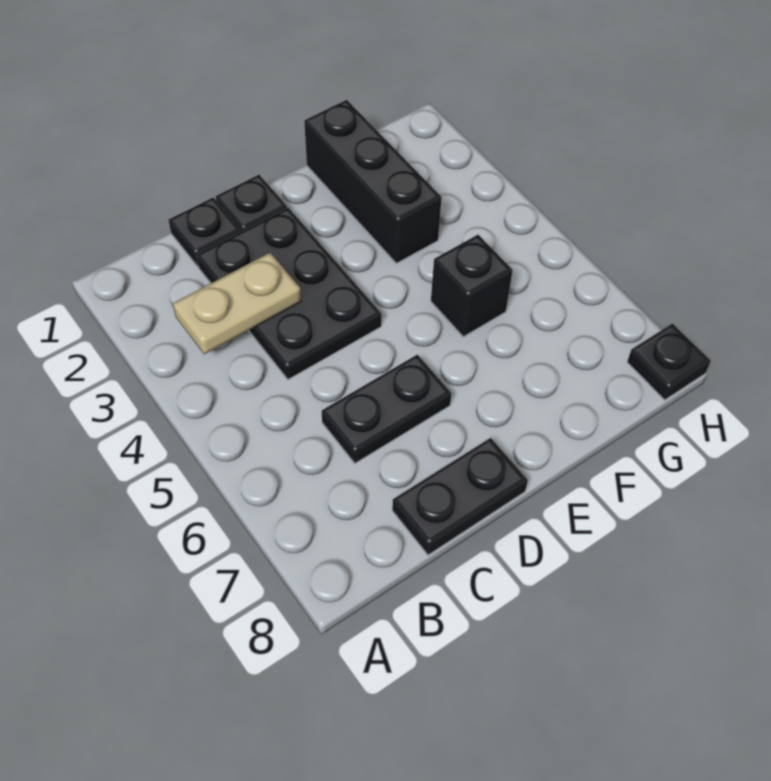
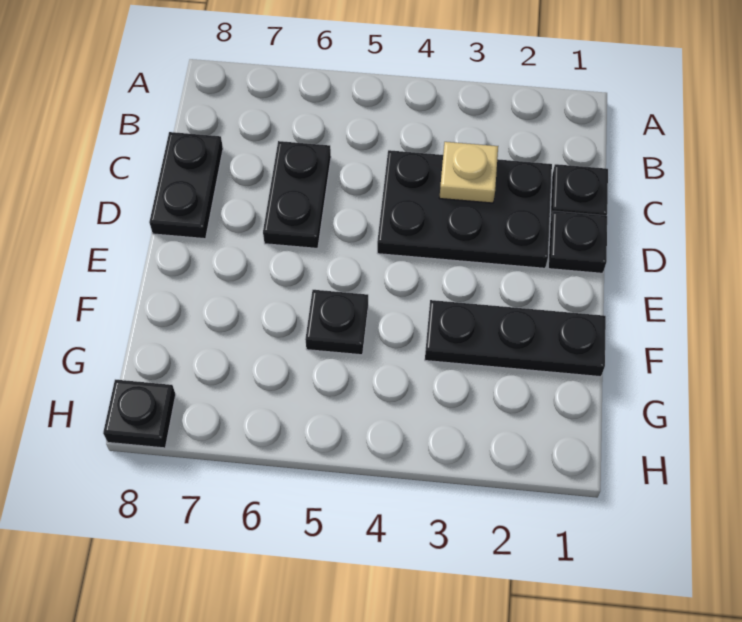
tan 1x2 plate [173,253,301,354] -> tan 1x1 plate [439,142,498,203]
black 1x3 brick [304,100,442,263] -> black 1x3 plate [425,300,606,377]
black 1x1 brick [431,235,513,337] -> black 1x1 plate [305,290,368,355]

